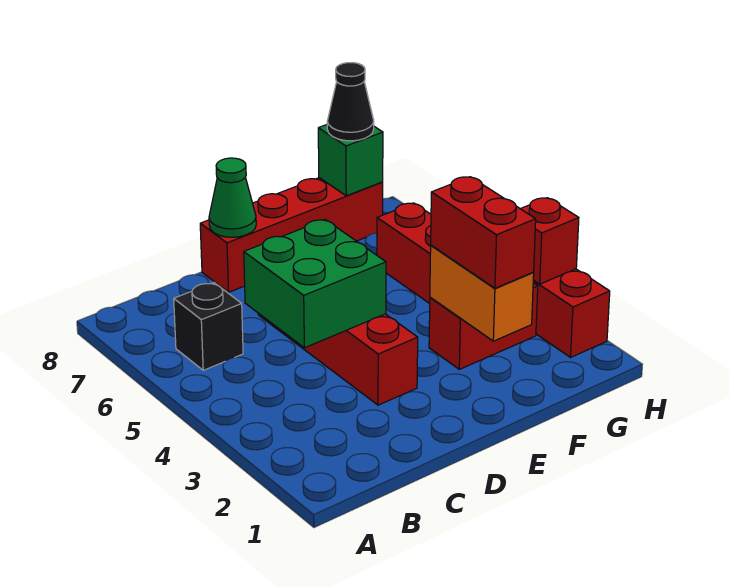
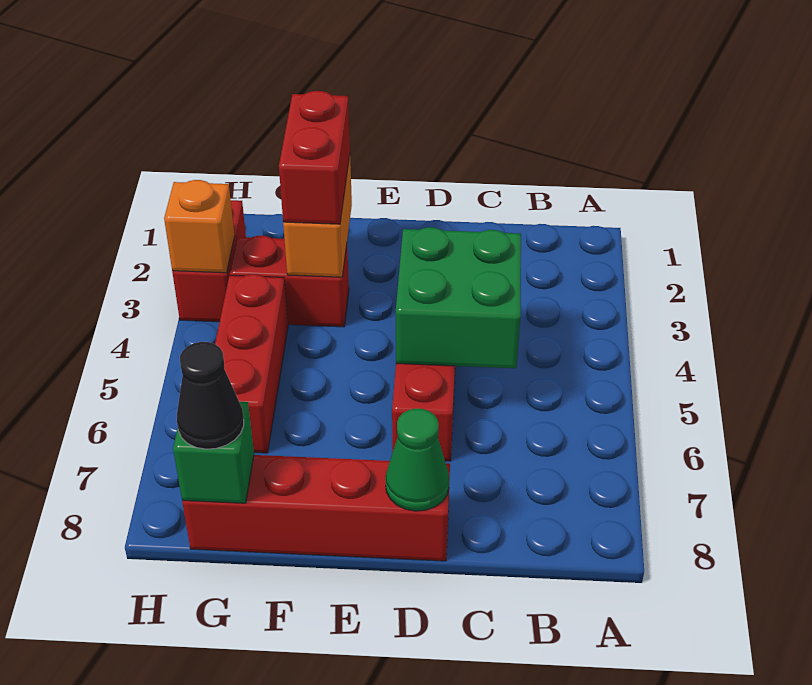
black 1x1 brick [174,283,243,370] -> none
red 1x1 brick [521,198,579,284] -> orange 1x1 brick [164,180,235,273]

